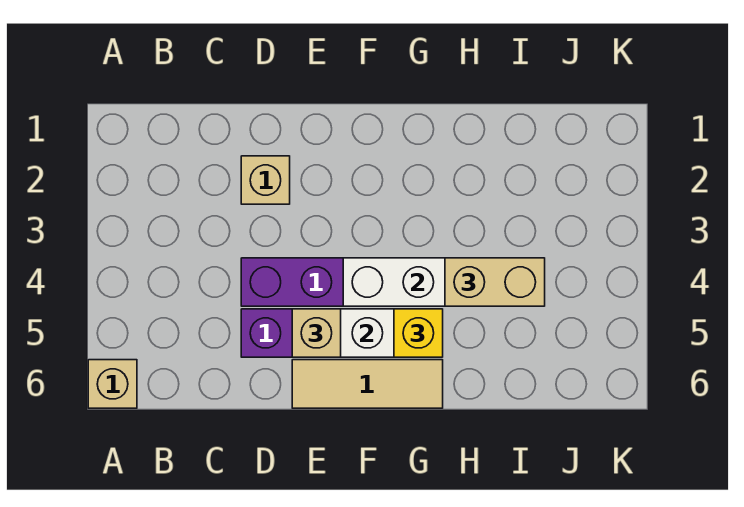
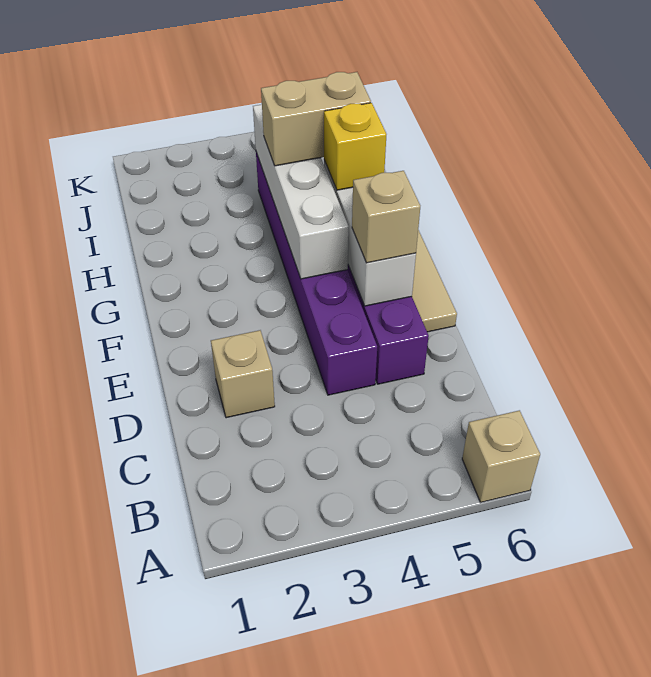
tan 1x2 brick [445,258,545,306] -> tan 1x2 brick turned to [261,72,371,166]

